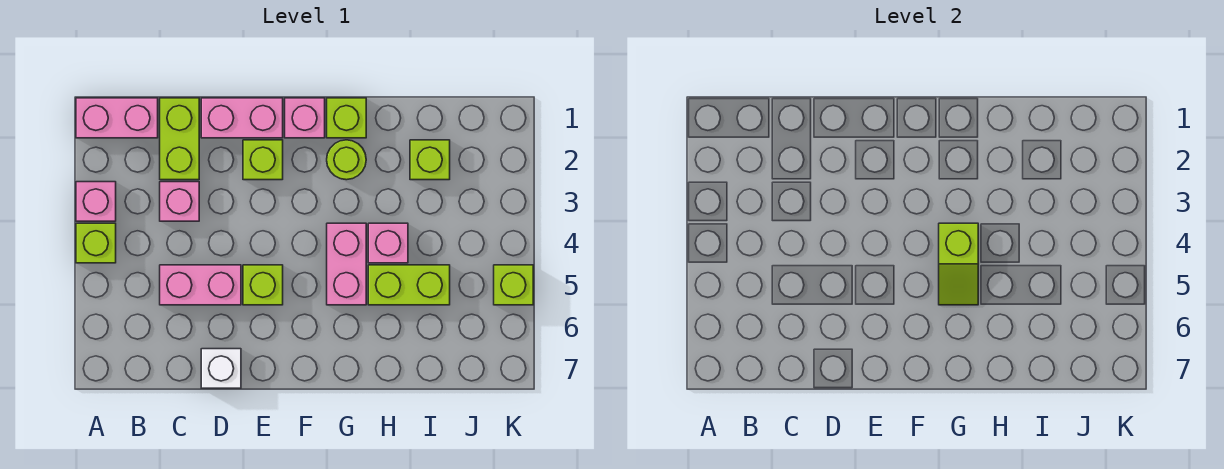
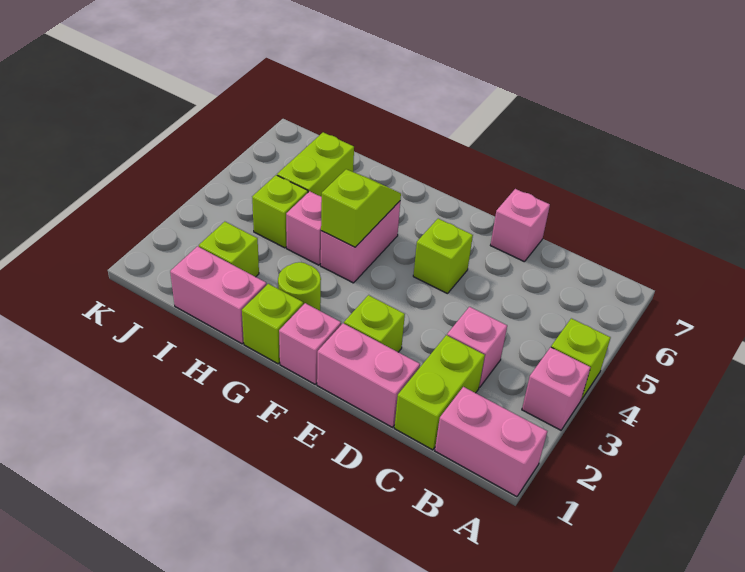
pink 1x2 brick [160,265,241,305] -> pink 1x2 brick moved to [170,246,266,344]
white 1x1 brick [201,349,241,388] -> pink 1x1 brick [490,189,550,262]
lime 1x2 brick [368,265,450,305] -> lime 1x2 brick turned to [277,132,354,197]
lime 1x1 brick [494,265,533,305] -> lime 1x1 brick moved to [252,175,308,248]

